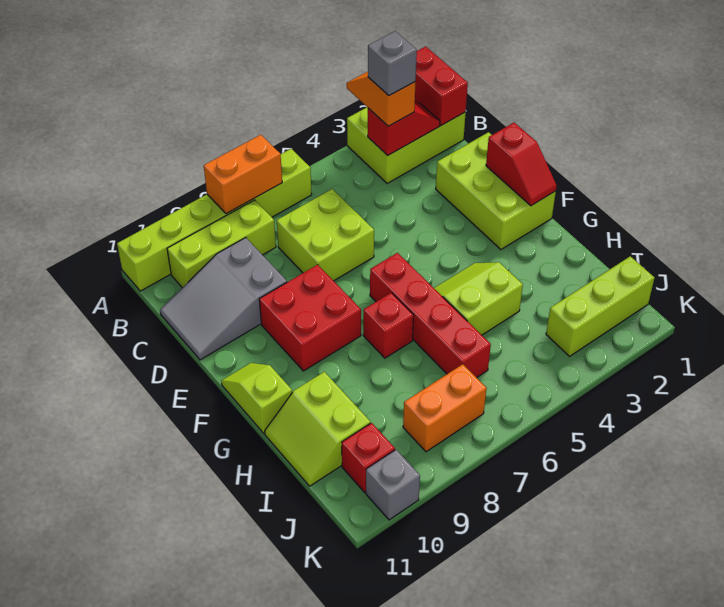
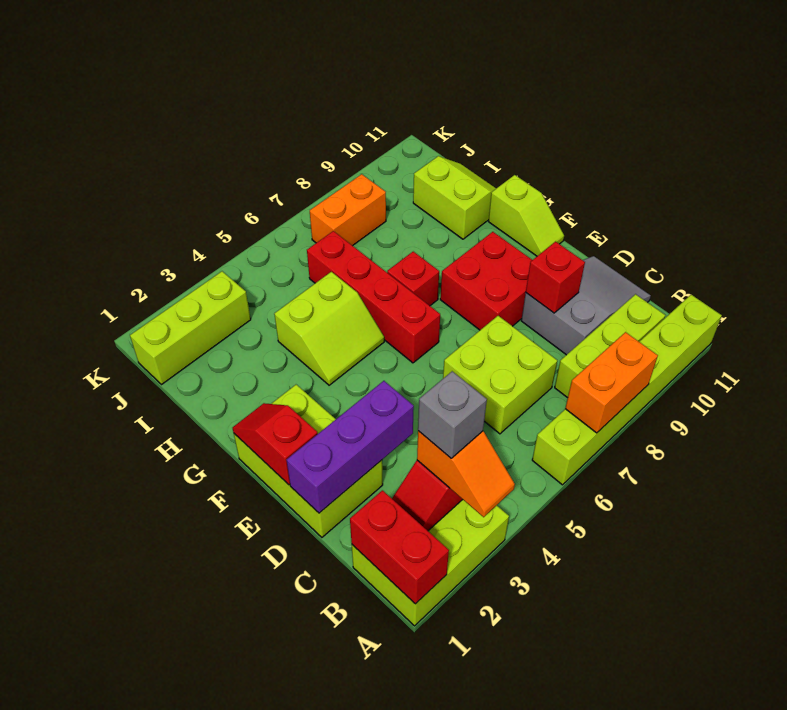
none -> purple 1x3 brick [286,381,414,513]
red 1x1 brick [342,423,395,492] -> red 1x1 brick moved to [526,242,585,313]
grey 1x1 brick [366,450,420,520] -> none

